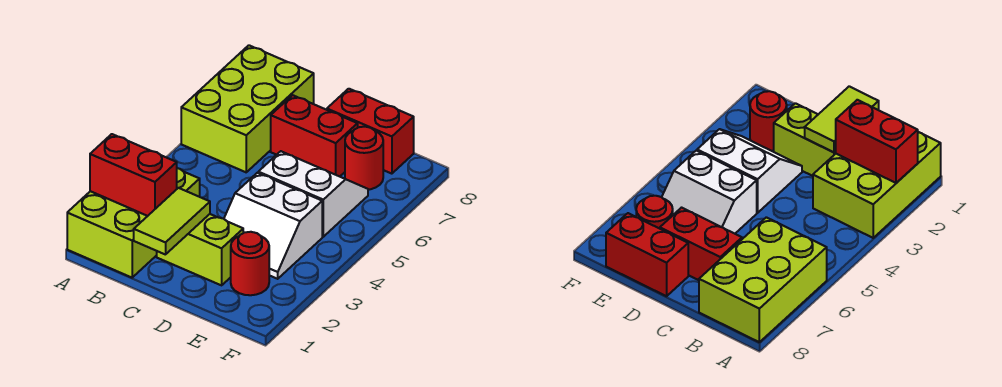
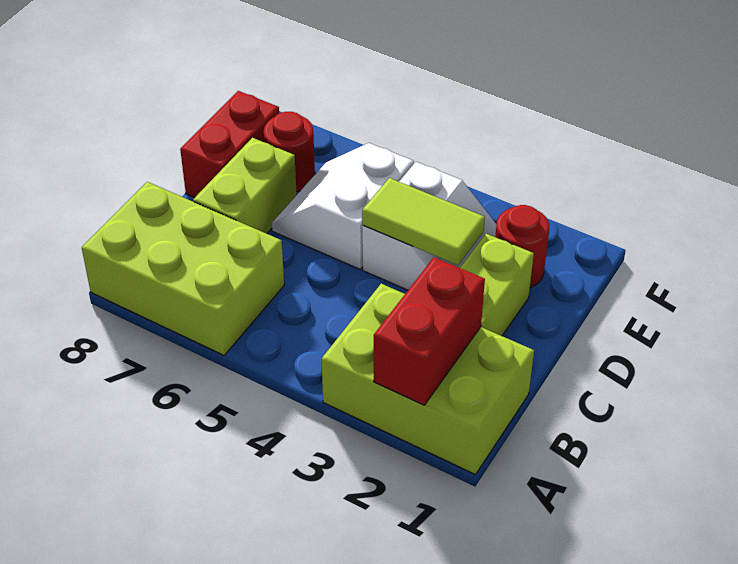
lime 1x2 tile [134,188,210,255] -> lime 1x2 tile moved to [362,178,485,265]
red 1x2 brick [271,95,358,177] -> lime 1x2 brick [193,138,297,234]

